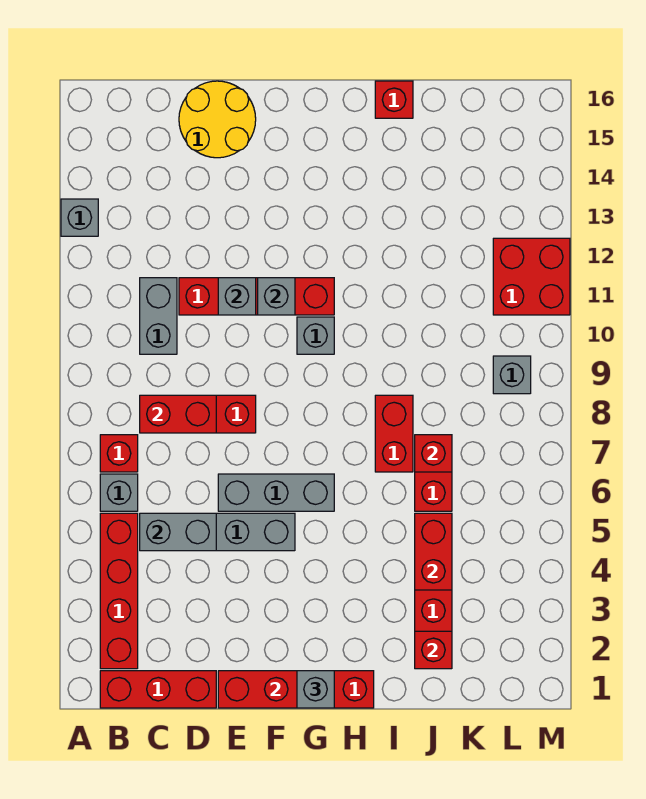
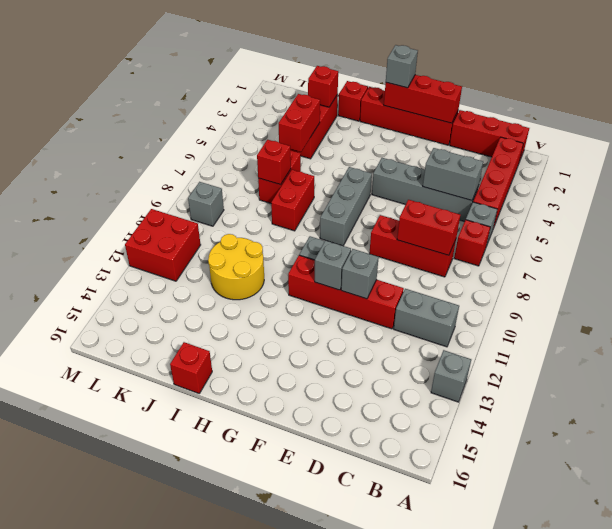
grey 1x2 brick [140,278,177,354] -> grey 1x2 brick turned to [394,289,459,347]
yellow 2x2 round brick [179,81,256,158] -> yellow 2x2 round brick moved to [208,234,264,300]
grey 1x3 brick [218,474,334,511] -> grey 1x3 brick turned to [320,167,372,246]
none -> red 1x1 brick [338,81,368,121]

